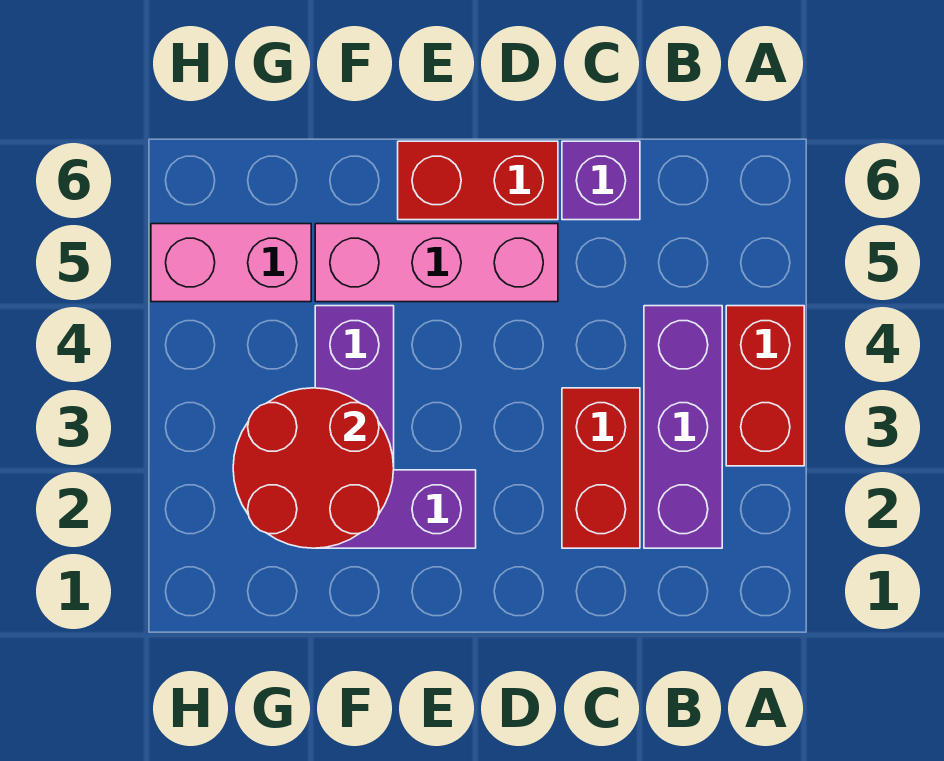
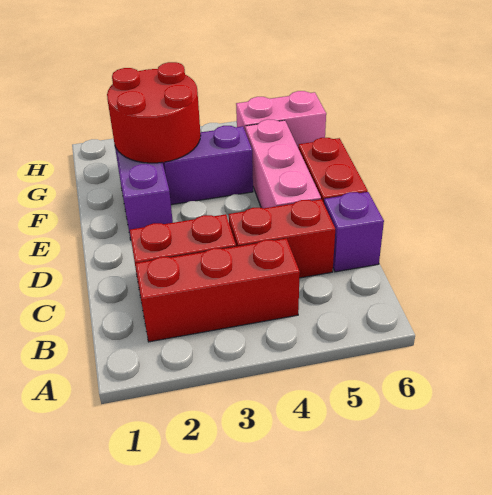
red 1x2 brick [726,306,804,466] -> red 1x2 brick moved to [229,199,335,278]
purple 1x3 brick [644,306,722,548] -> red 1x3 brick [135,238,300,342]
pink 1x2 brick [151,224,311,302] -> pink 1x2 brick turned to [236,91,326,147]

